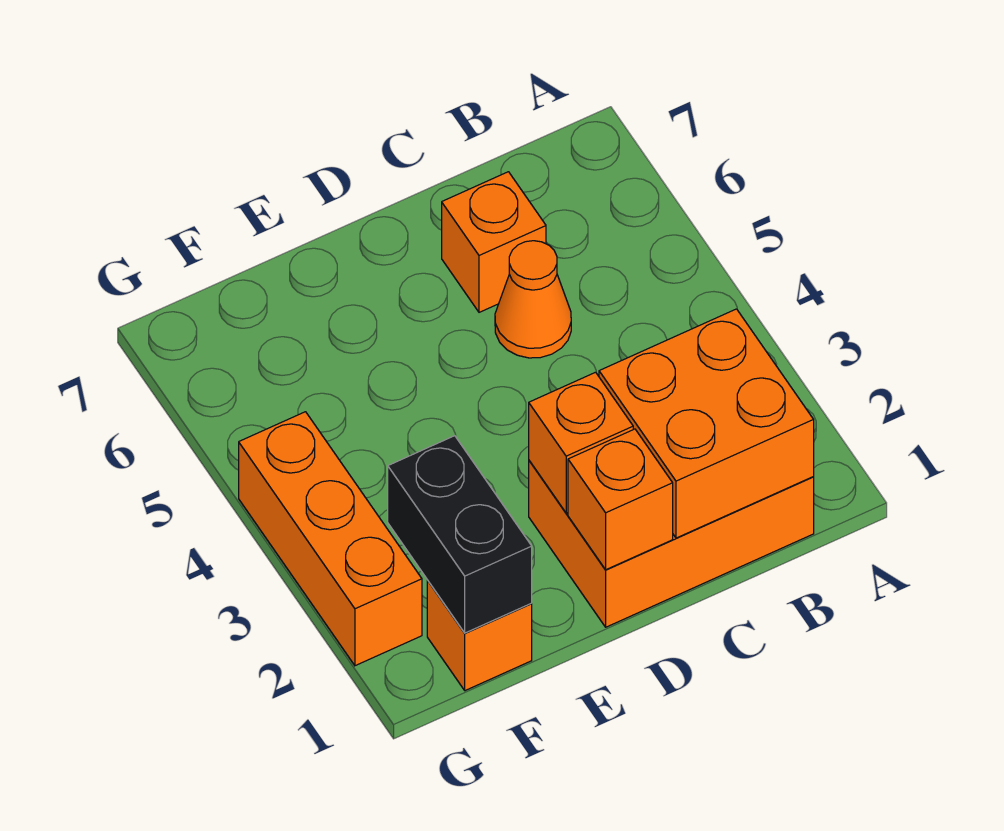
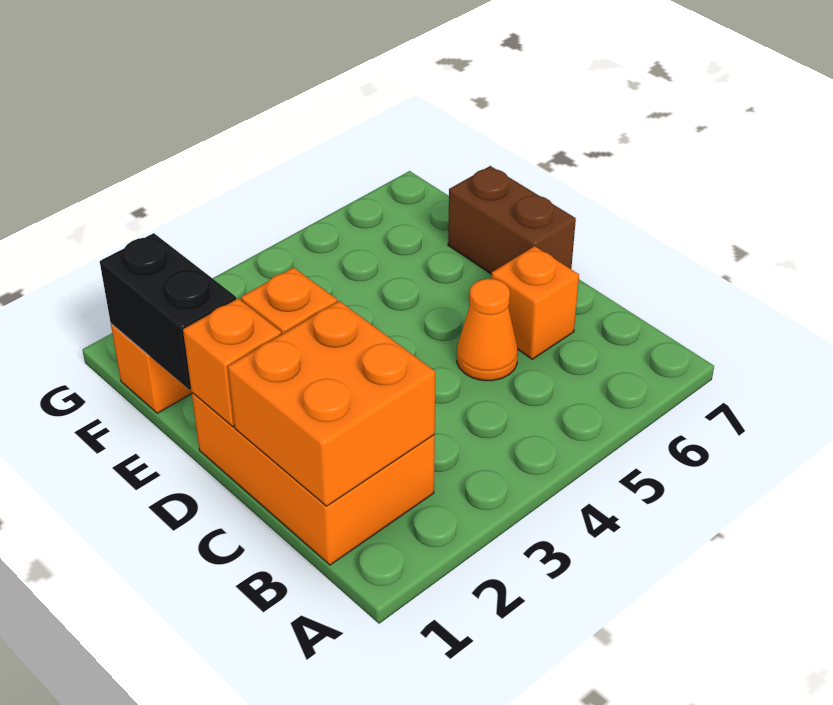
none -> brown 1x2 brick [448,166,576,274]
black 1x2 brick [388,436,532,633] -> black 1x2 brick turned to [100,233,236,390]
orange 1x3 brick [239,412,422,666] -> none

